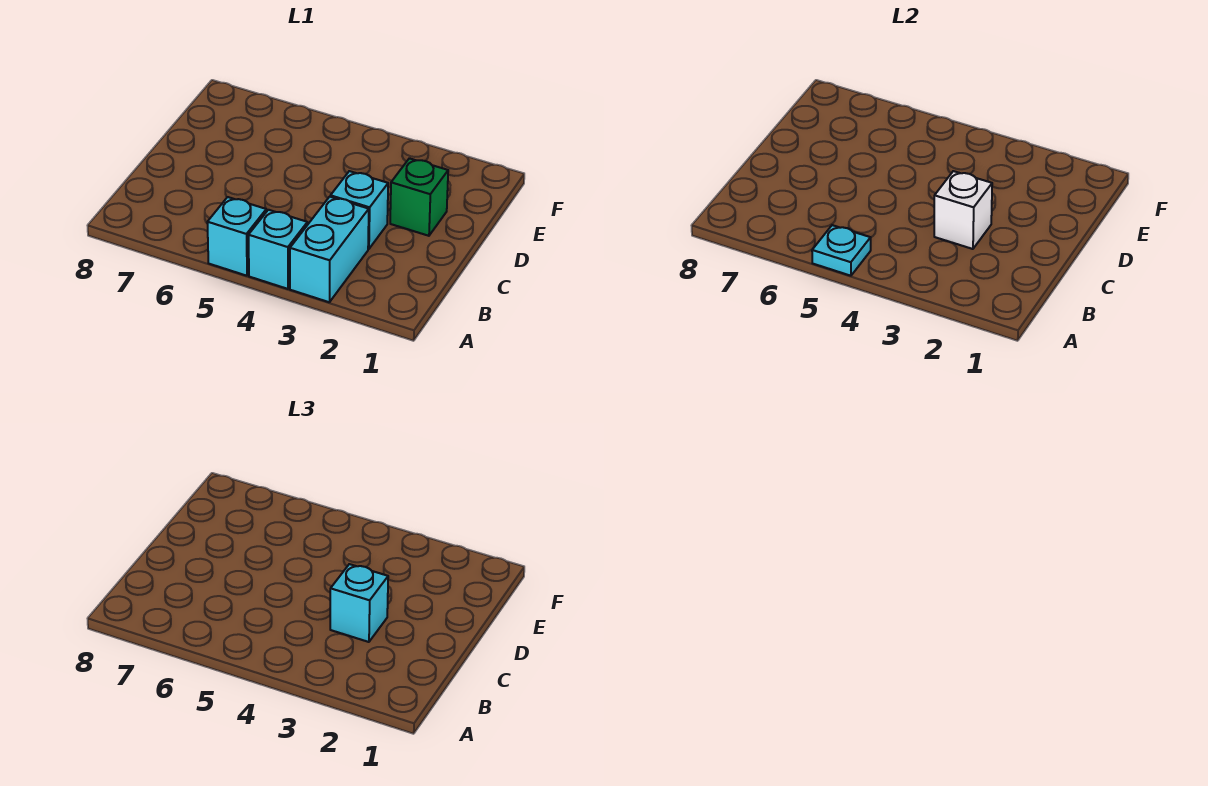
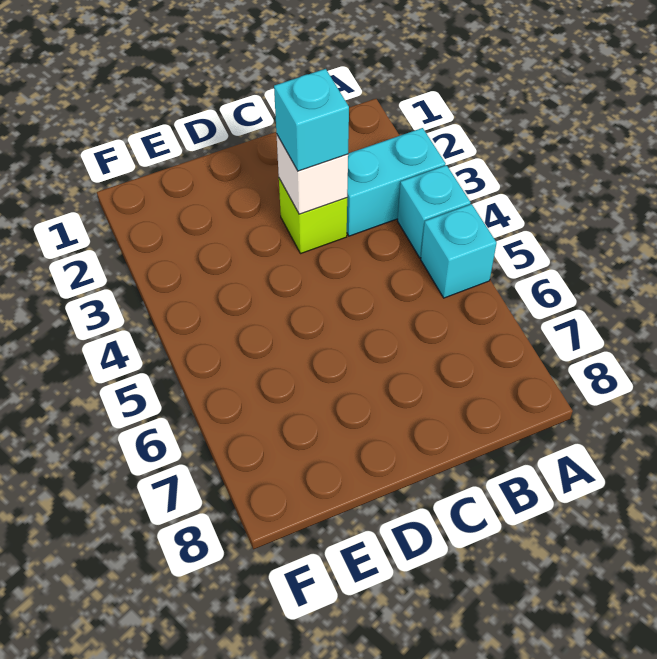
cyan 1x1 plate [812,225,871,276] -> none
cyan 1x1 brick [330,171,388,249] -> lime 1x1 brick [279,179,347,254]
green 1x1 brick [390,158,448,236] -> none

